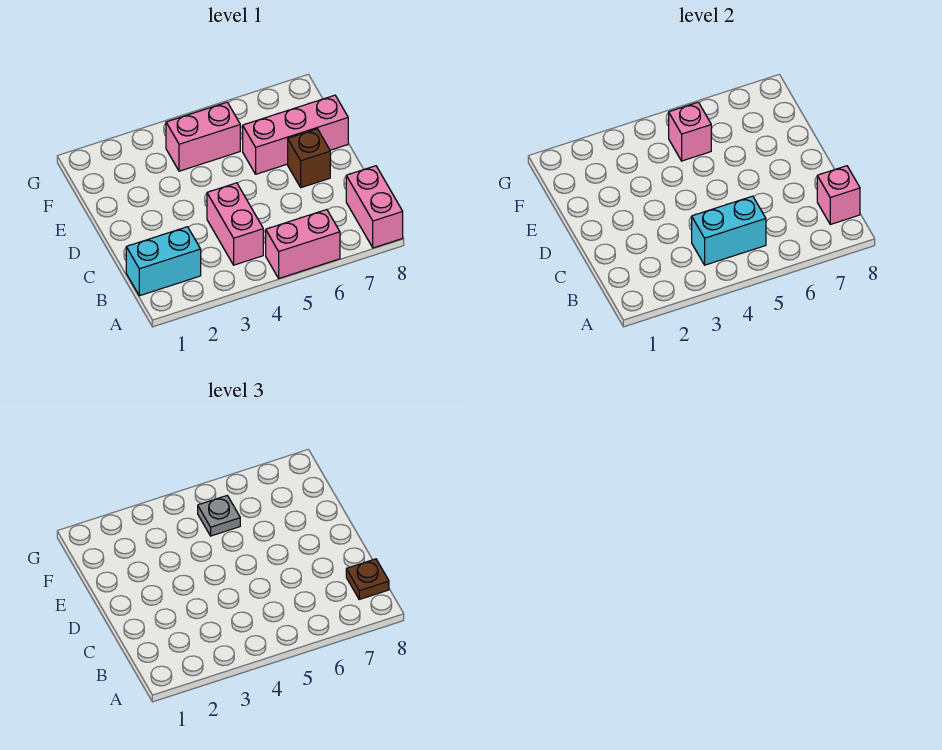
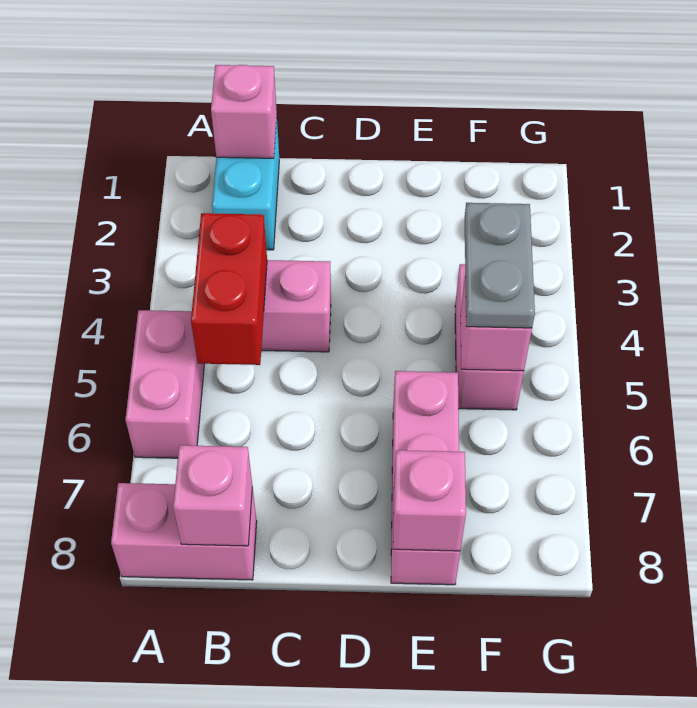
none -> pink 1x1 brick [211,65,277,158]
cyan 1x2 brick [692,196,766,265] -> red 1x2 brick [191,213,267,365]
brown 1x1 plate [346,559,389,599] -> none
brown 1x1 brick [288,129,330,188] -> none
none -> pink 1x1 brick [393,450,466,551]
grey 1x1 plate [198,496,240,536] -> grey 1x2 plate [465,203,535,328]

